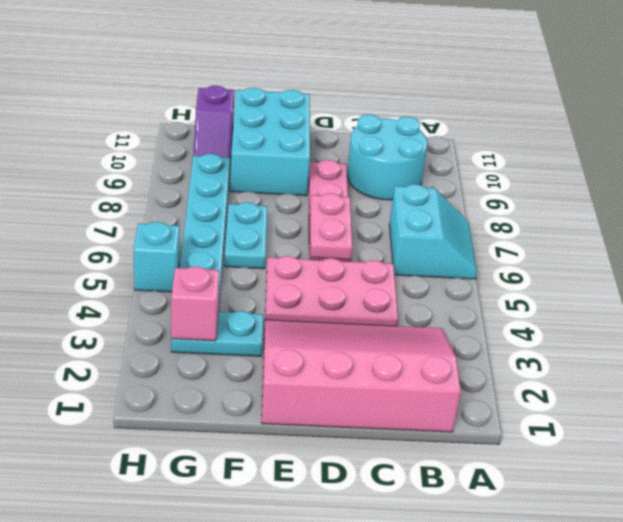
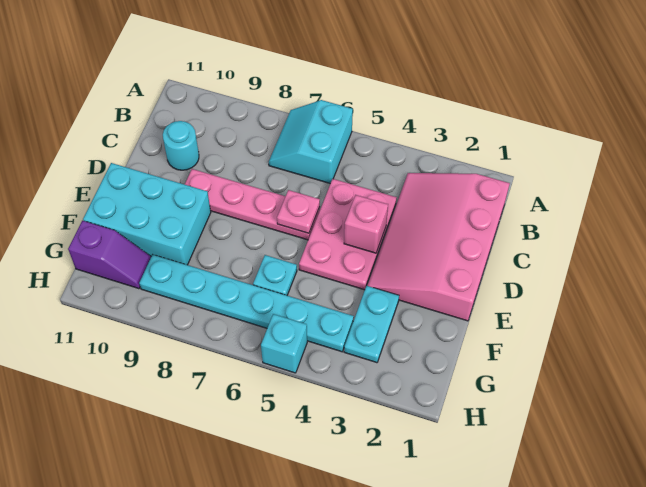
cyan 2x2 slope [389,184,477,279] -> cyan 2x2 slope turned to [269,100,353,184]
cyan 2x2 round brick [347,114,427,200] -> cyan 1x1 round brick [163,121,199,170]
pink 1x2 plate [310,193,352,260] -> pink 1x1 plate [277,190,320,233]
cyan 1x2 plate [224,202,267,269] -> cyan 1x1 plate [253,255,297,295]
pink 1x1 brick [171,267,219,341] -> pink 1x1 brick moved to [344,195,388,253]

